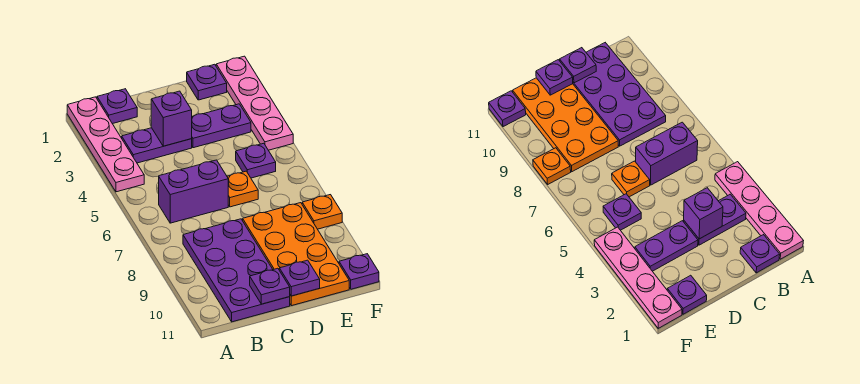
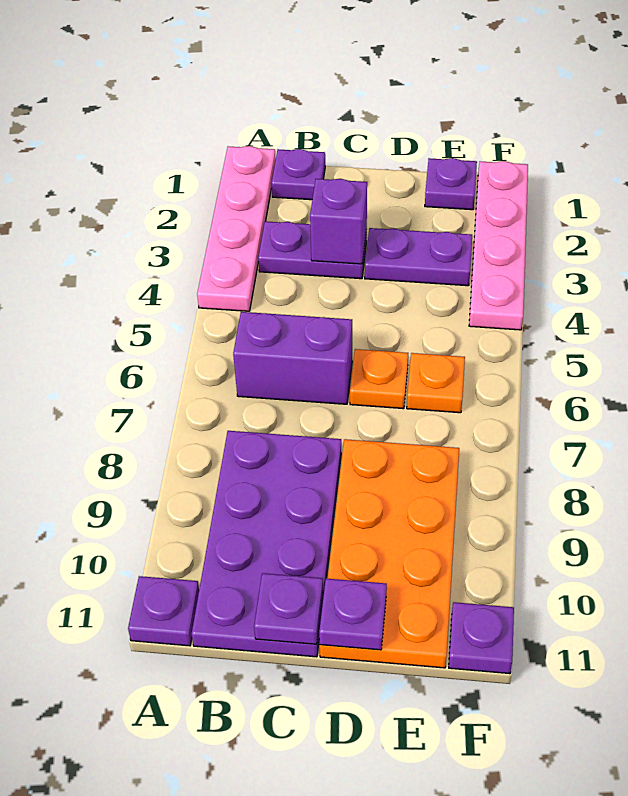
purple 1x1 plate [236,143,276,178] -> purple 1x1 plate moved to [128,576,199,646]
orange 1x1 plate [302,195,342,229] -> orange 1x1 plate moved to [407,353,465,413]

